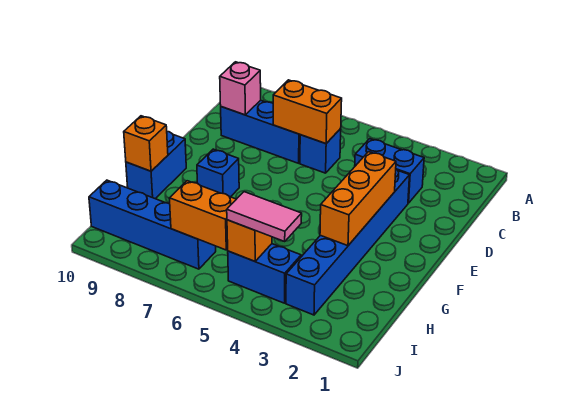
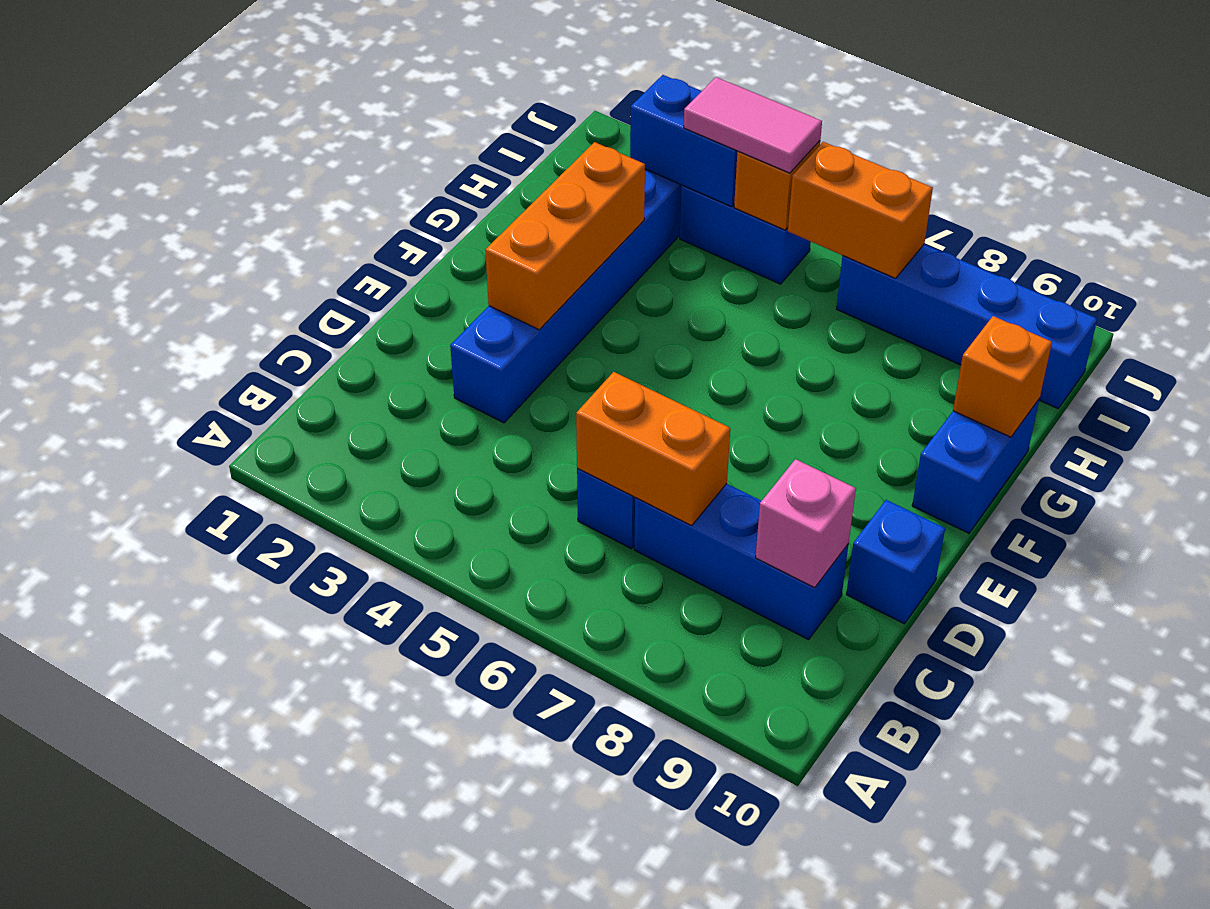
blue 1x2 brick [355,139,424,203] -> blue 1x2 brick moved to [630,75,738,207]
blue 1x1 brick [197,149,239,197] -> blue 1x1 brick moved to [846,500,945,624]

